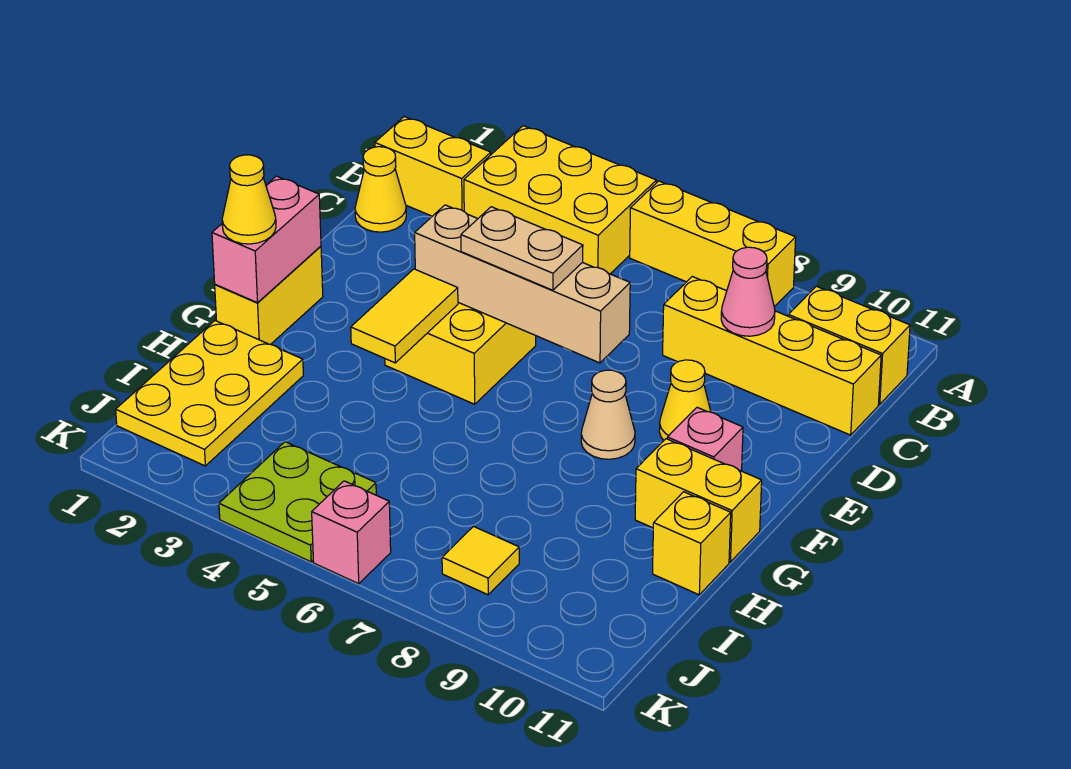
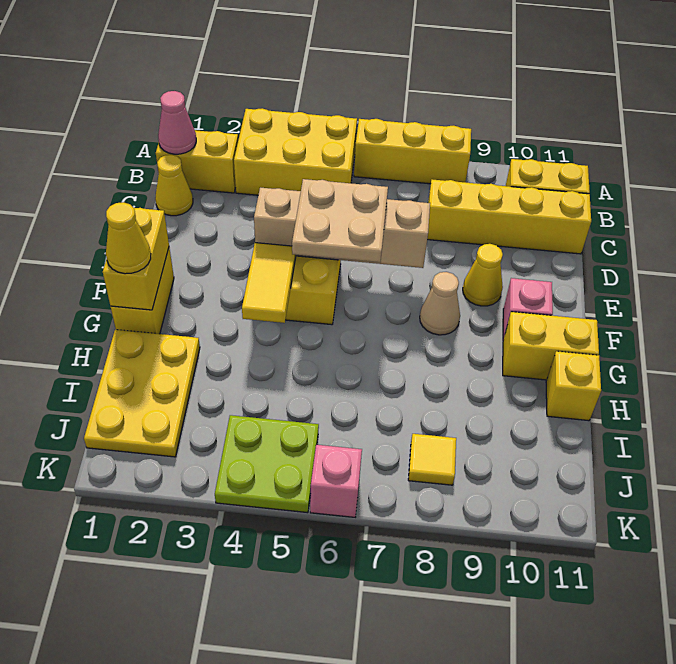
pink 1x1 cone [721,247,775,336] -> pink 1x1 cone moved to [158,91,196,154]
tan 1x2 plate [461,207,583,290] -> tan 2x2 plate [292,179,388,262]
pink 1x2 brick [212,176,321,303] -> yellow 1x2 brick [103,208,169,310]

